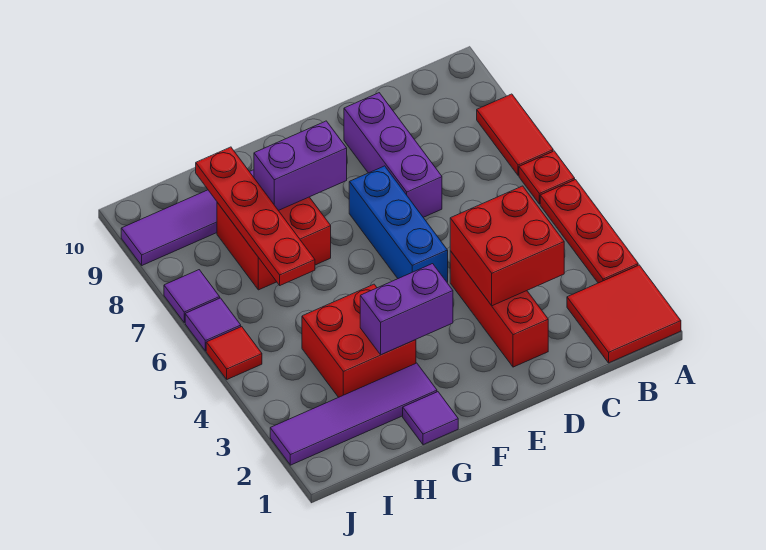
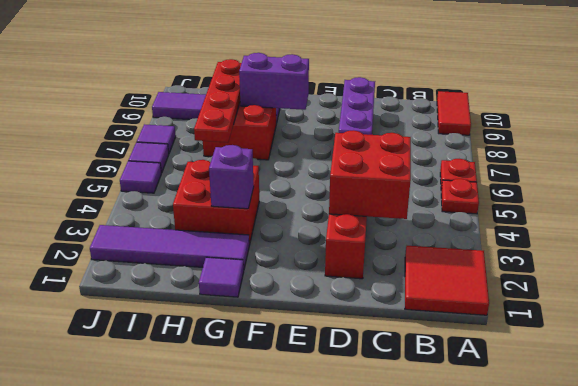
red 1x3 plate [540,180,638,283] -> red 1x1 plate [441,179,479,214]
red 1x2 tile [477,94,553,176] -> red 1x2 tile moved to [437,91,471,135]
blue 1x3 brick [349,166,448,283] -> none
purple 1x2 brick [360,264,453,355] -> purple 1x1 brick [209,145,254,209]
red 1x1 tile [206,327,262,379] -> purple 1x1 tile [120,161,161,193]

